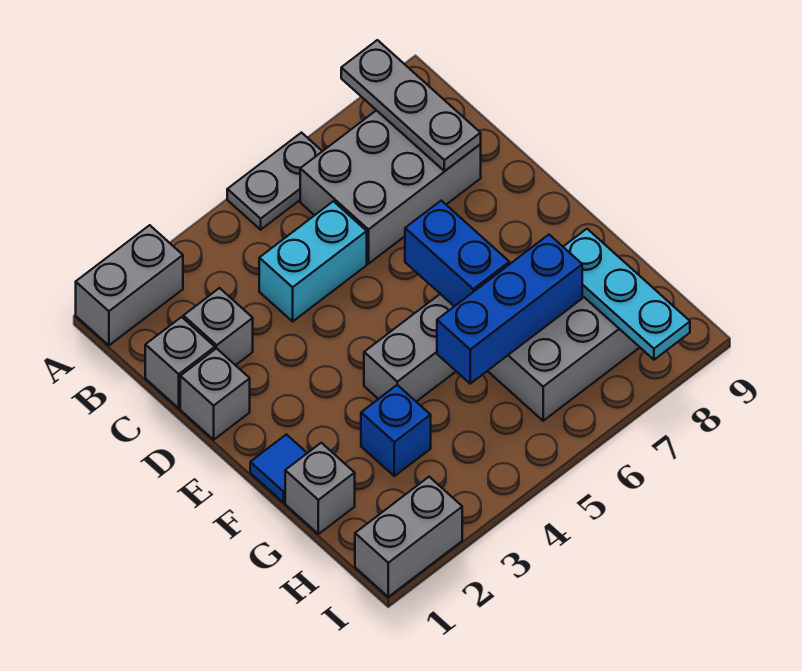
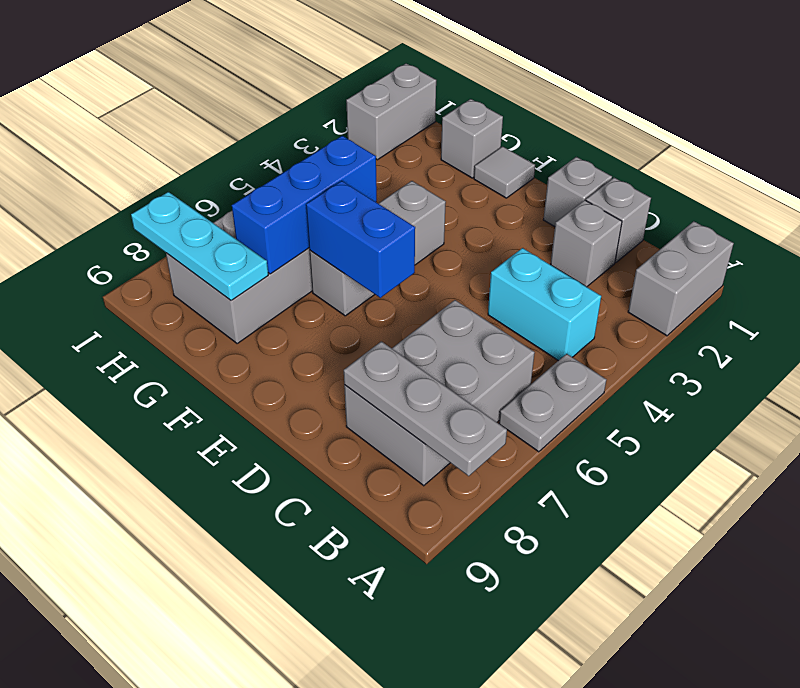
cyan 1x2 brick [259,201,367,321] -> cyan 1x2 brick turned to [488,248,601,361]
blue 1x1 tile [250,434,307,503] -> grey 1x1 tile [474,146,535,198]
blue 1x1 brick [361,385,431,476] -> none

